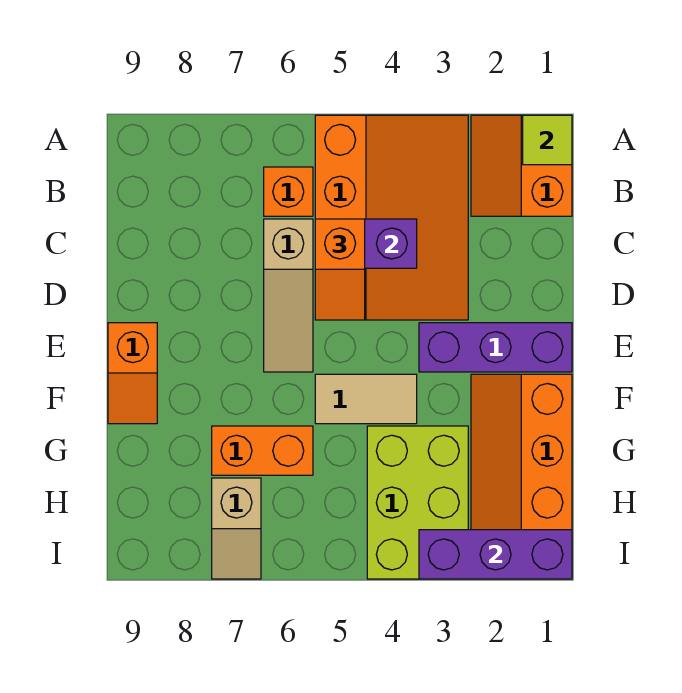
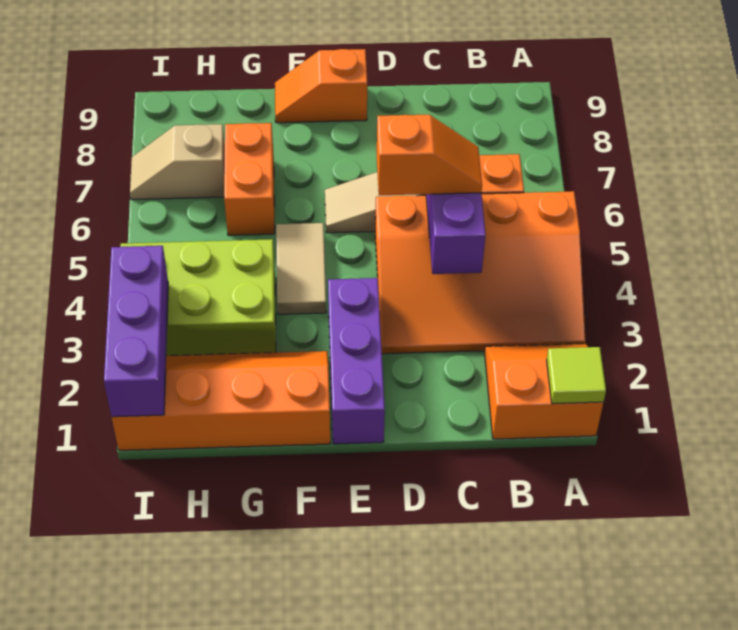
orange 1x2 slope [315,219,365,320] -> orange 1x2 slope turned to [377,115,482,195]

